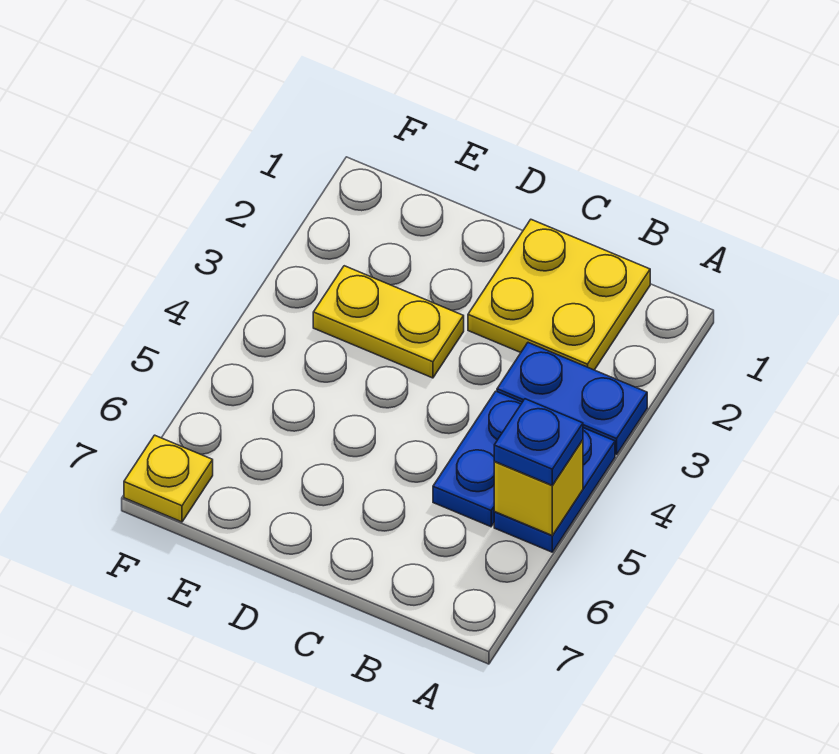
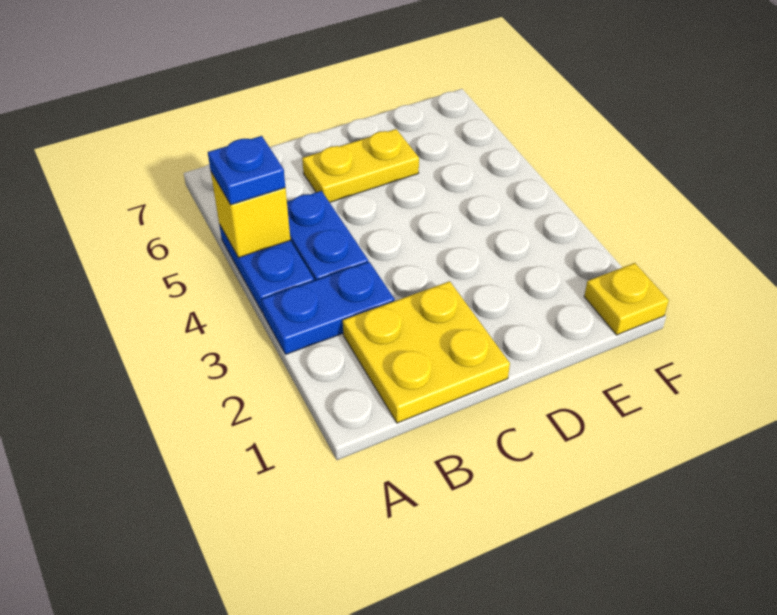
yellow 1x2 plate [313,266,464,378] -> yellow 1x2 plate moved to [302,129,419,202]
yellow 1x1 plate [124,435,213,522] -> yellow 1x1 plate moved to [584,263,669,335]

